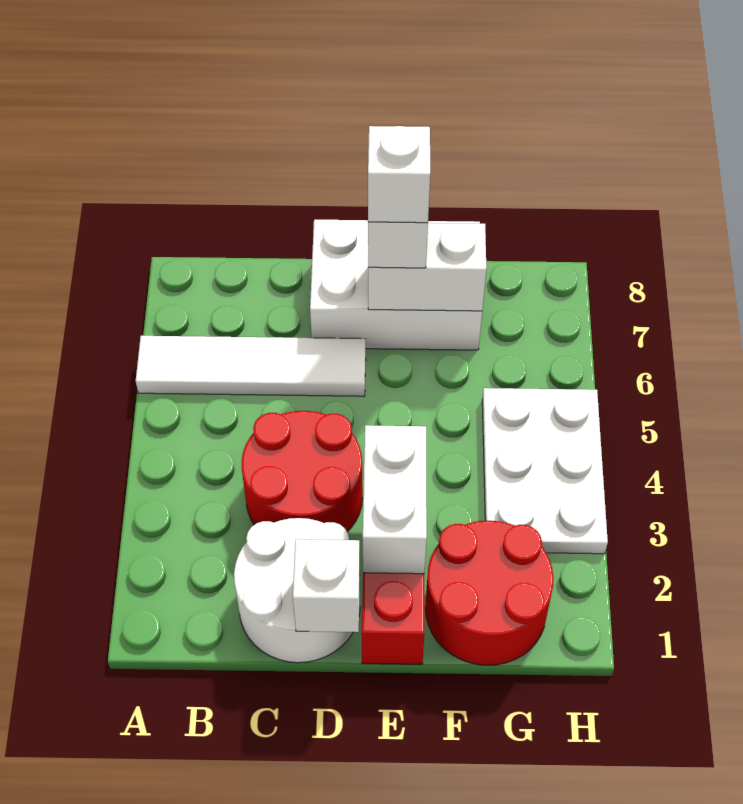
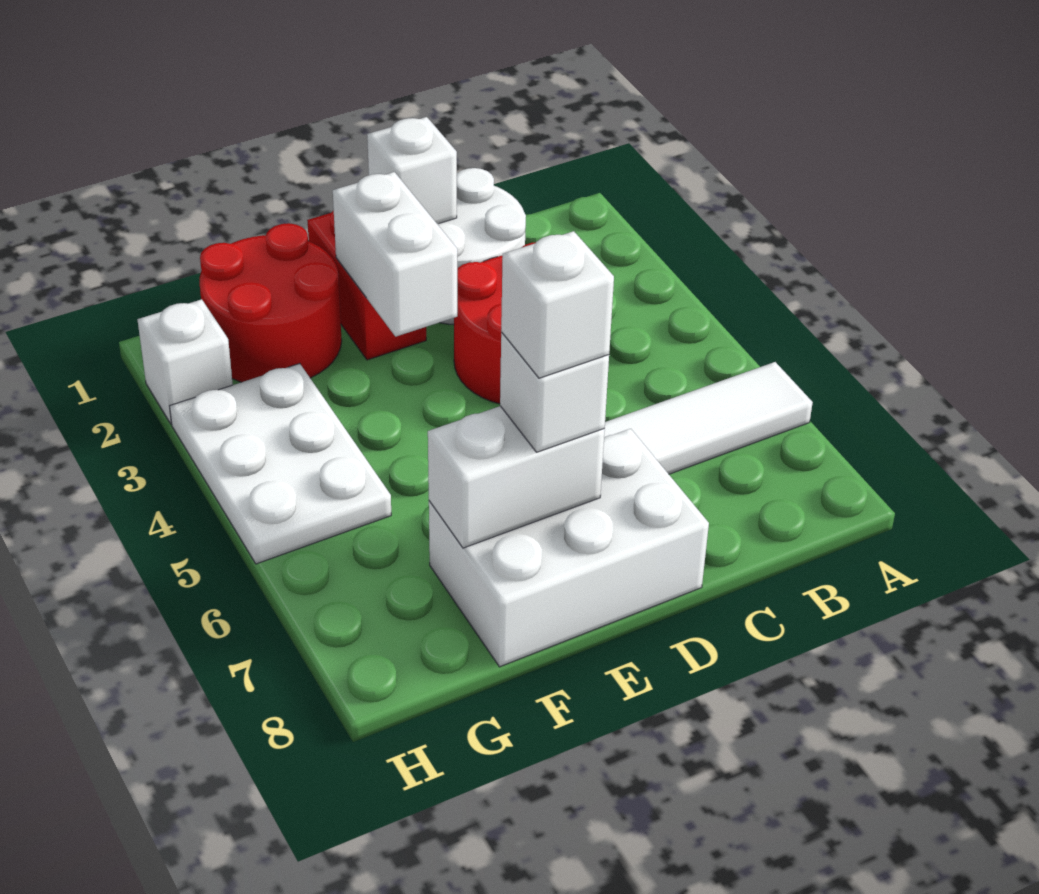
none -> white 1x1 brick [137,299,233,424]

